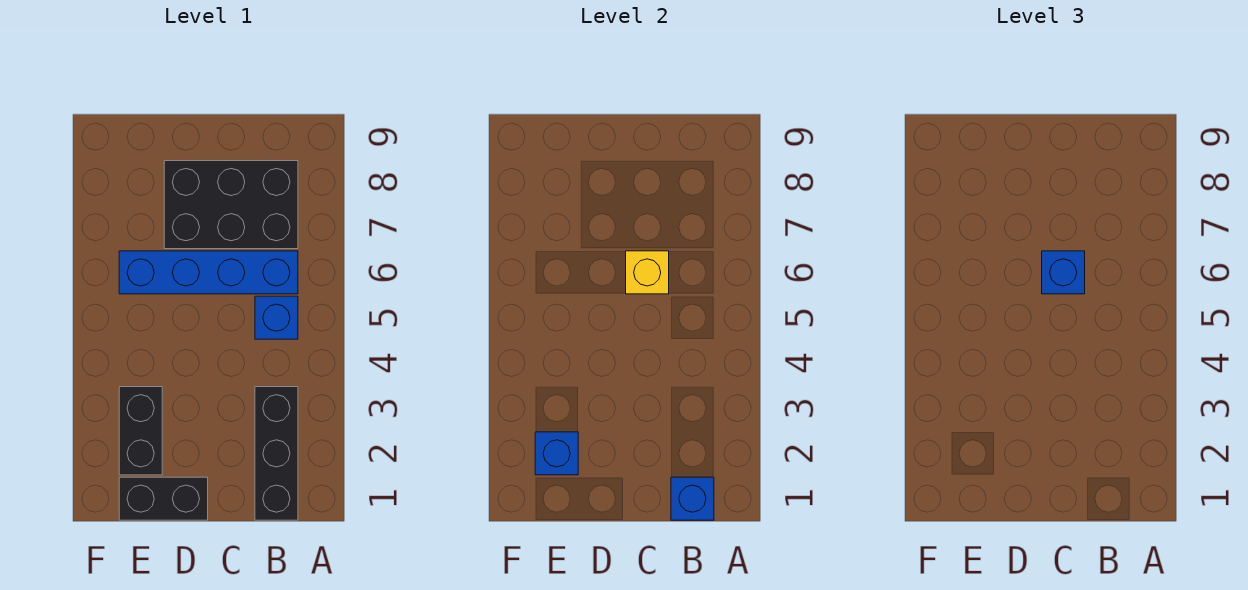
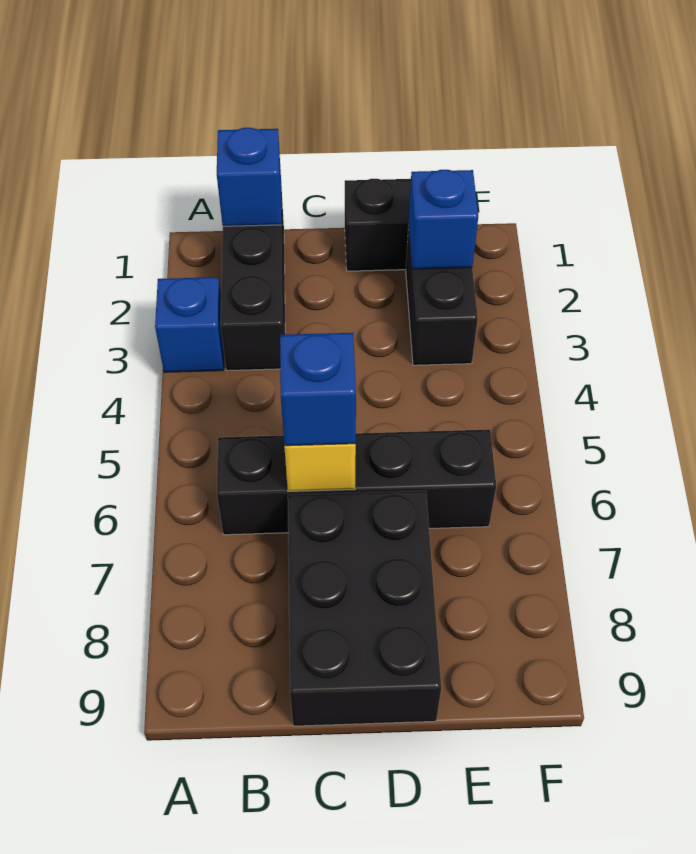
blue 1x1 brick [255,296,298,339] -> blue 1x1 brick moved to [155,277,224,372]
blue 1x4 brick [119,251,298,294] -> black 1x4 brick [217,429,496,535]
black 2x3 brick [164,161,298,249] -> black 2x3 brick turned to [288,491,441,726]

